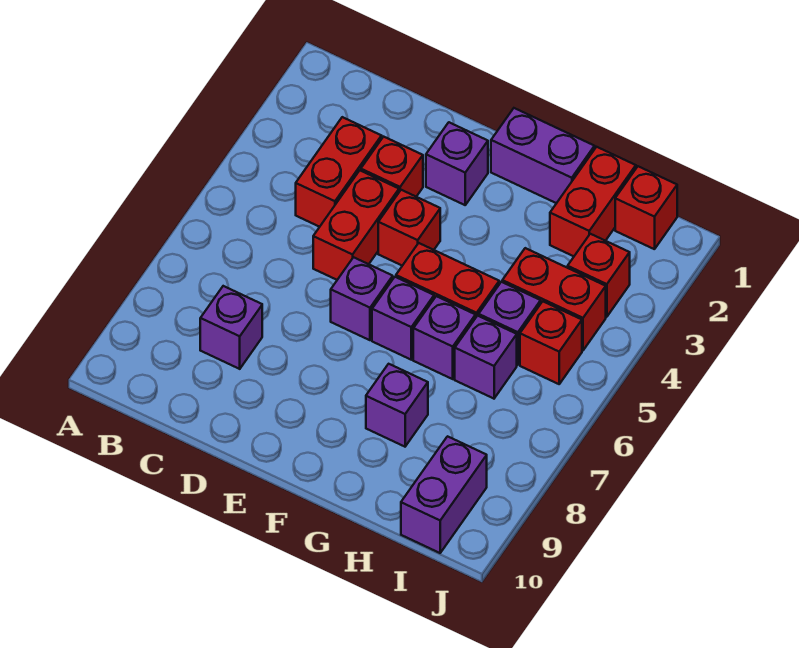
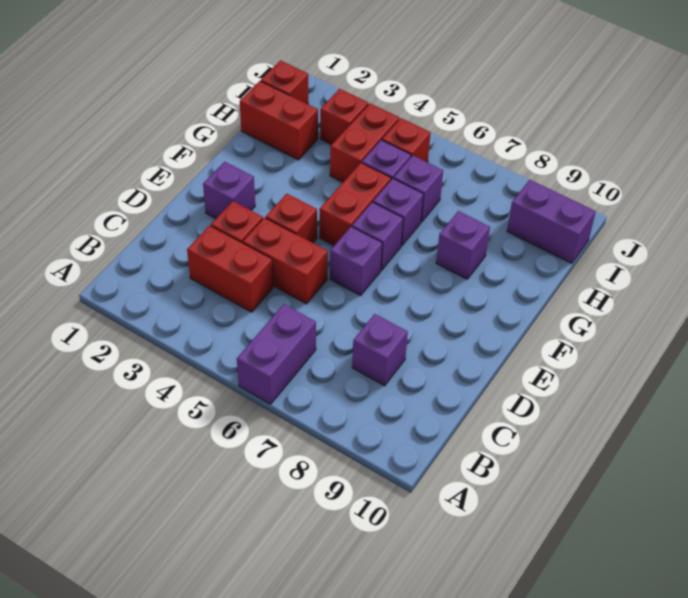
purple 1x2 brick [491,108,595,203] -> purple 1x2 brick moved to [237,304,316,404]

